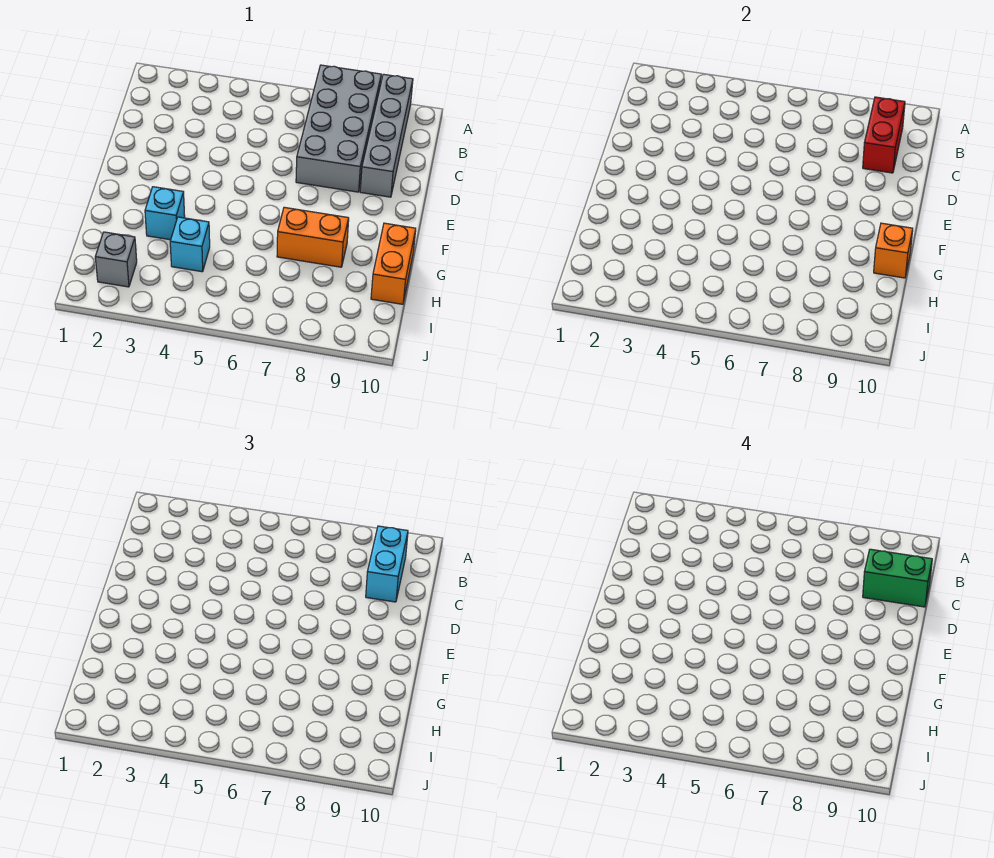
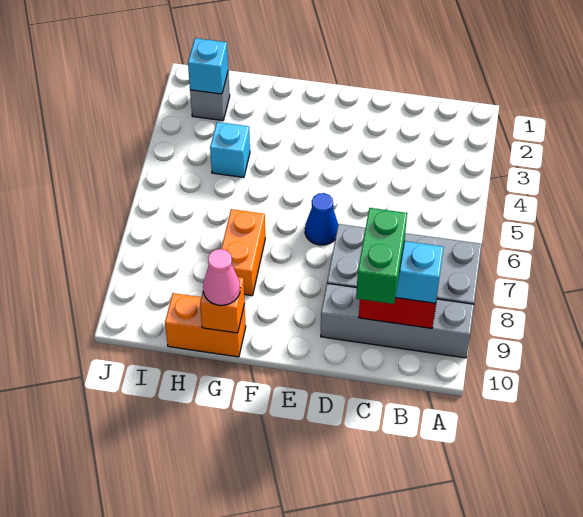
none -> blue 1x1 cone [305,193,338,245]
cyan 1x1 brick [145,187,185,240] -> cyan 1x1 brick moved to [188,38,228,94]
none -> pink 1x1 cone [203,249,240,305]

